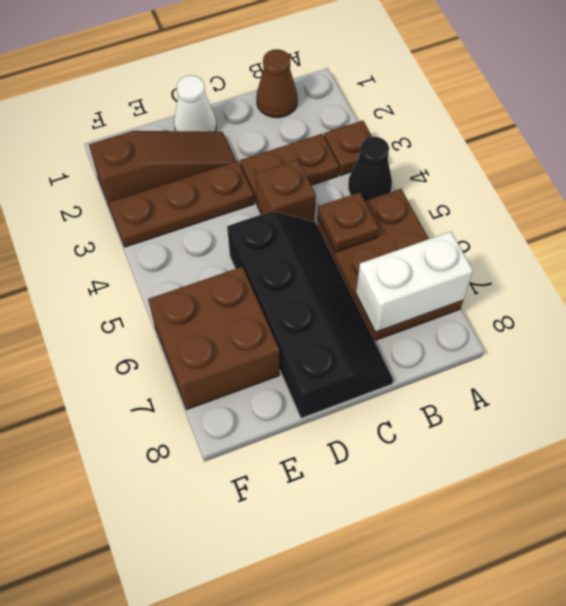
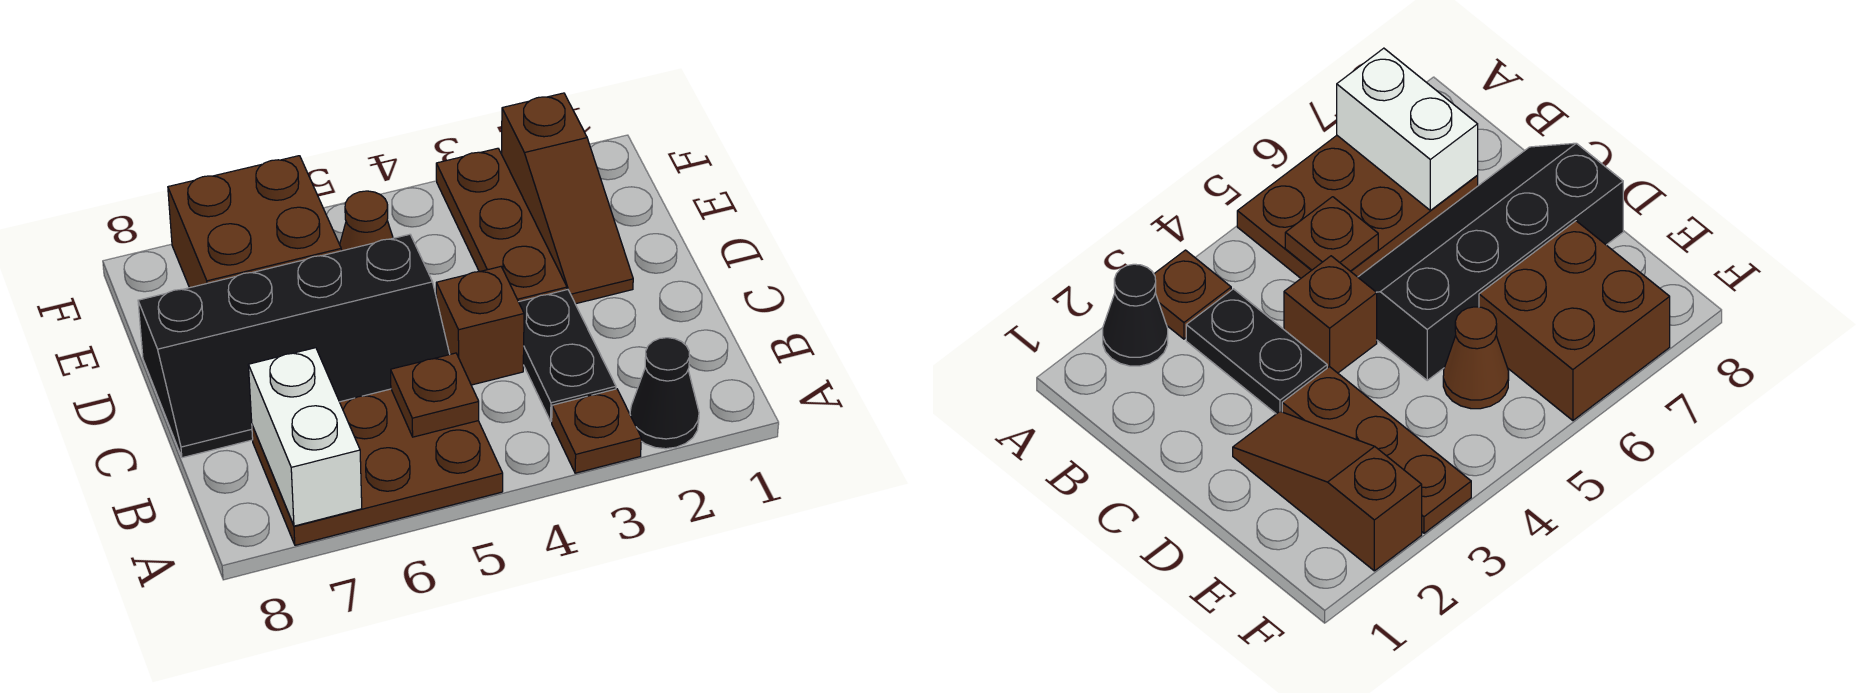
black 1x1 cone [348,137,392,201] -> black 1x1 cone moved to [630,338,699,449]
brown 1x1 cone [256,49,298,118] -> brown 1x1 cone moved to [340,191,393,251]
brown 1x2 plate [240,134,339,204] -> black 1x2 plate [519,290,616,421]
white 1x1 cone [174,75,216,132] -> none

